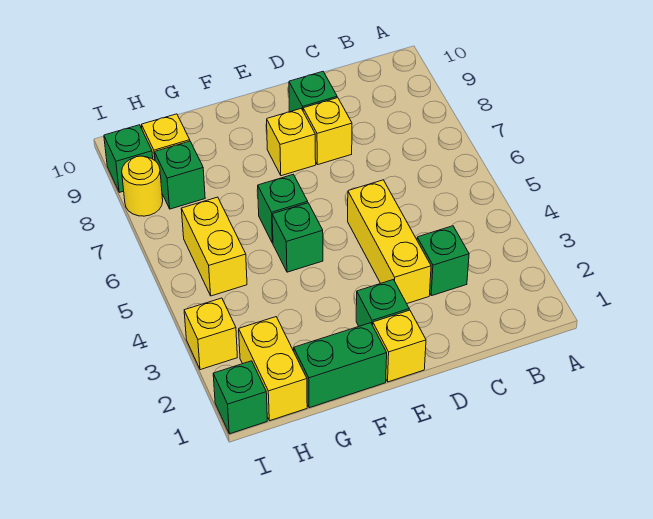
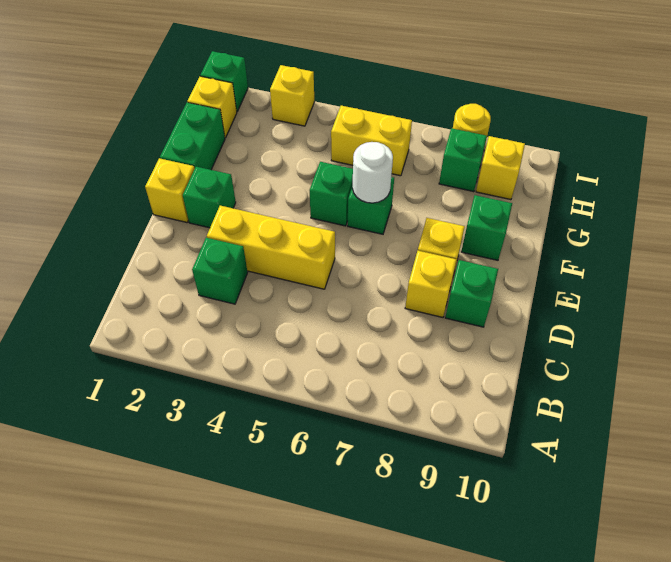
none -> white 1x1 round brick [352,142,393,203]
yellow 1x2 brick [238,317,307,421] -> yellow 1x1 brick [187,76,237,138]
green 1x1 brick [104,125,153,192] -> green 1x1 brick moved to [461,195,512,260]

